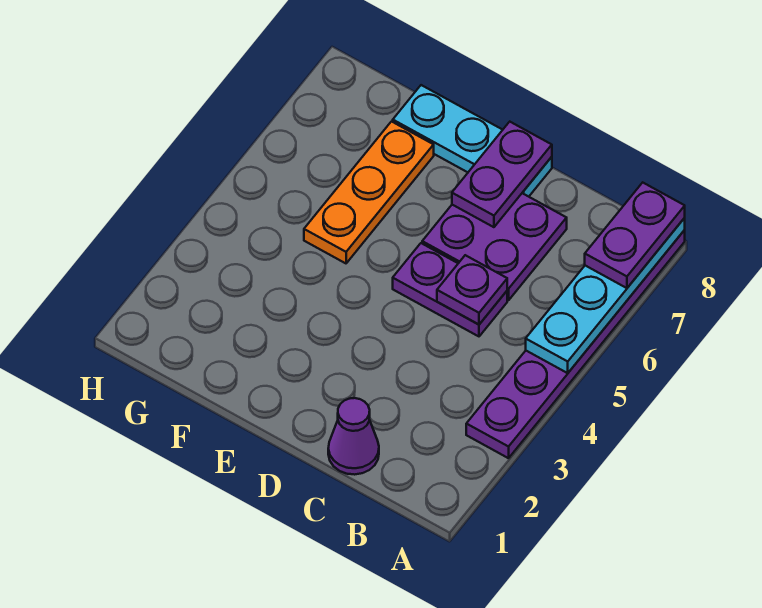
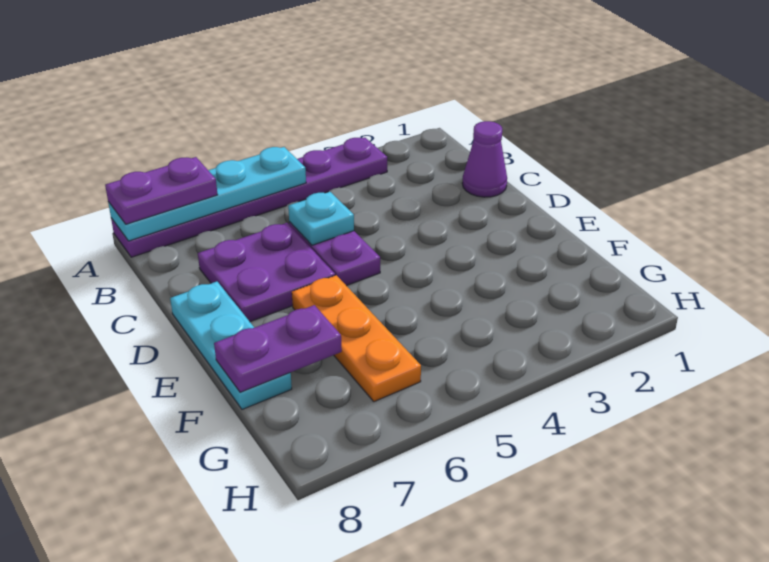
purple 1x1 plate [437,255,507,325] -> cyan 1x1 plate [288,192,354,245]
purple 1x2 plate [452,122,552,227] -> purple 1x2 plate moved to [214,305,342,392]
orange 1x3 plate [304,122,434,263] -> orange 1x3 plate turned to [292,275,421,402]

